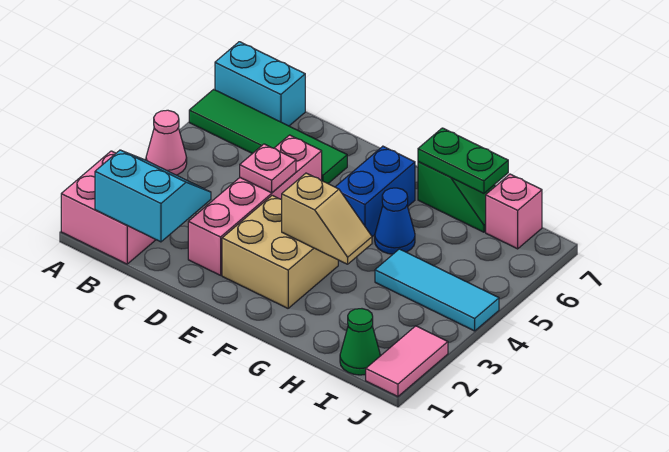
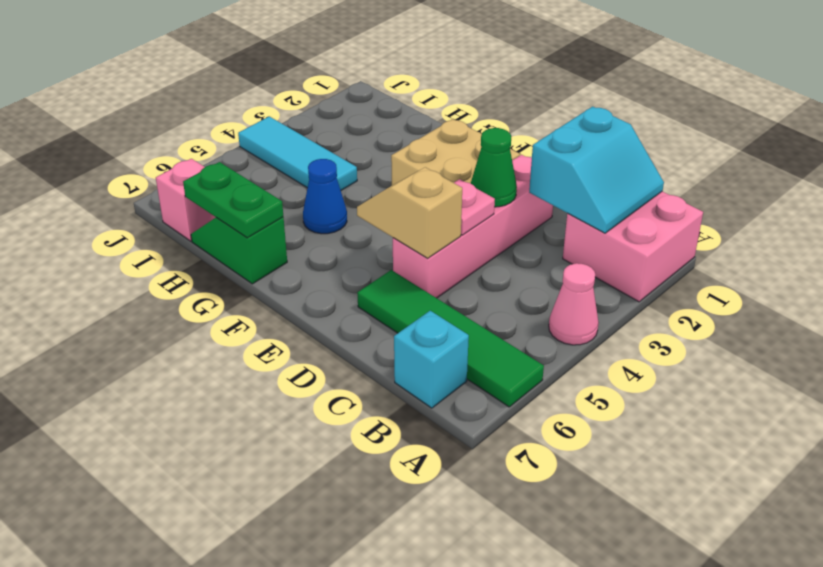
cyan 1x2 brick [215,42,305,126] -> cyan 1x1 brick [394,311,469,408]
cyan 2x2 slope [95,150,211,242] -> cyan 2x2 slope turned to [529,106,664,233]
tan 1x2 slope [282,173,372,264] -> tan 1x2 slope moved to [357,167,462,258]
blue 1x2 brick [336,146,415,237] -> none
green 1x1 cone [340,309,380,375] -> green 1x1 cone moved to [471,128,517,207]
pink 1x2 tile [366,326,448,397] -> none

